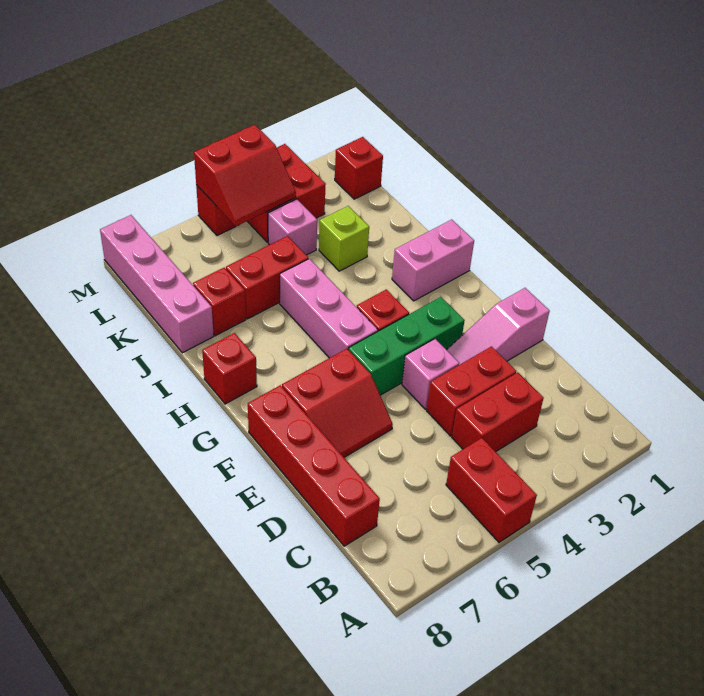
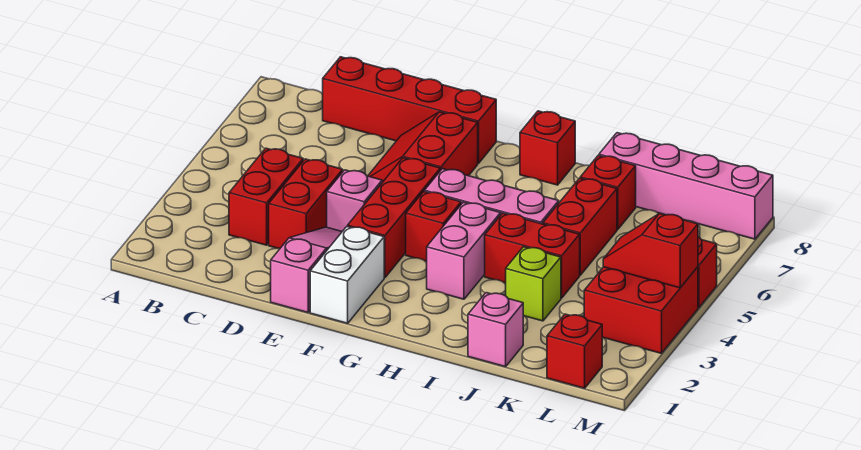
red 1x2 brick [446,438,537,542] -> red 1x2 brick moved to [485,213,580,298]
none -> white 1x2 brick [310,226,384,323]
green 1x3 brick [348,297,465,395] -> red 1x3 brick [348,158,440,278]
pink 1x2 brick [392,220,474,301] -> pink 1x2 brick moved to [427,202,501,299]
pink 1x1 brick [268,199,317,255] -> pink 1x1 brick moved to [468,293,523,367]
red 2x2 slope [194,125,296,226] -> red 1x2 slope [603,213,698,288]

